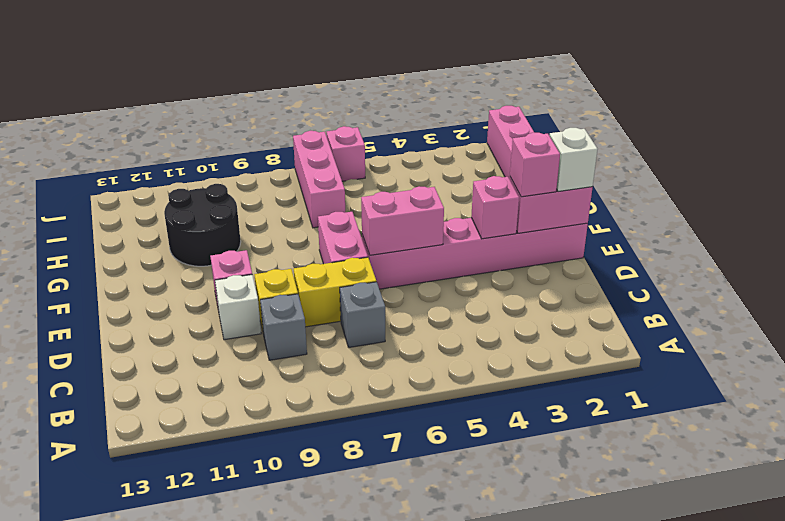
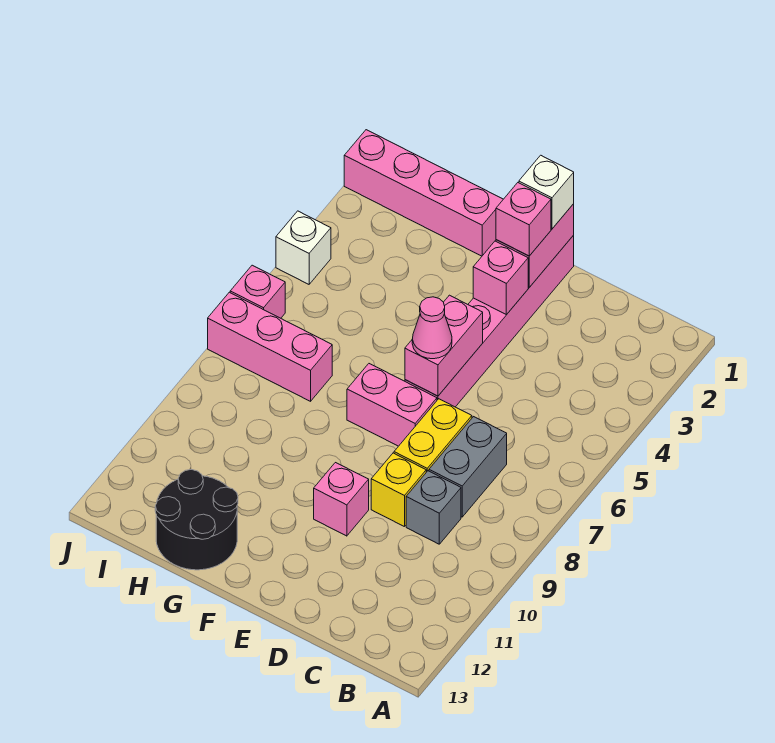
grey 1x1 brick [340,282,385,347] -> grey 1x2 brick [429,417,507,517]
white 1x1 brick [215,275,261,340] -> white 1x1 brick moved to [276,211,331,284]
none -> pink 1x1 cone [412,297,452,359]
black 2x2 round brick [164,184,241,266] -> black 2x2 round brick moved to [155,470,238,570]

